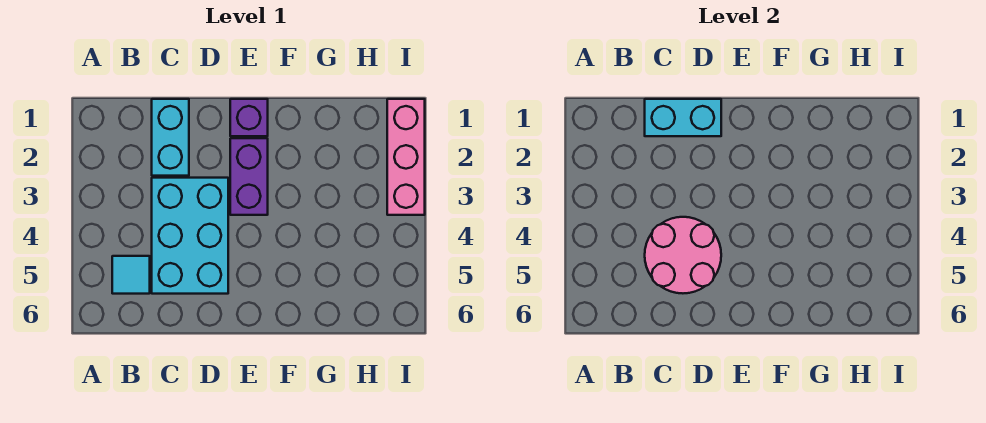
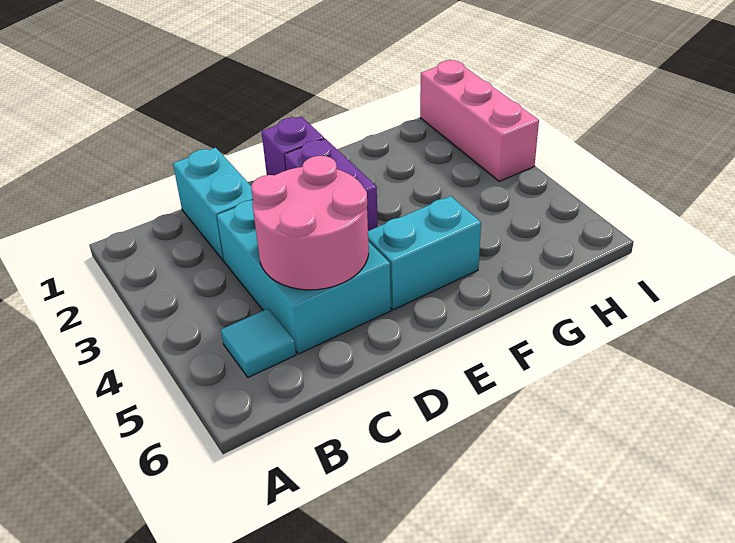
cyan 1x2 brick [645,99,721,136] -> cyan 1x2 brick moved to [368,196,481,310]

